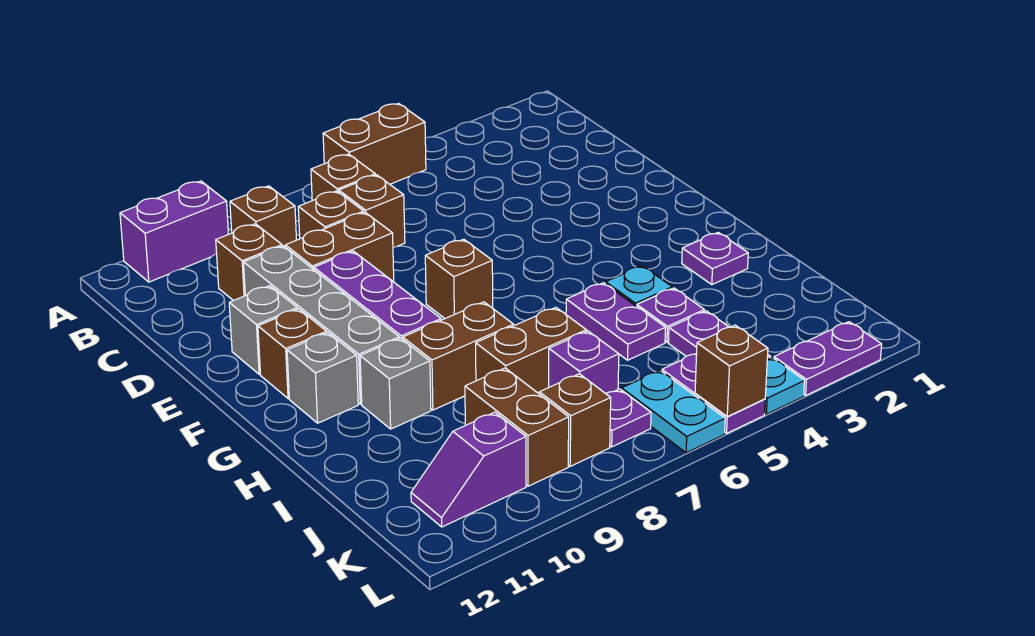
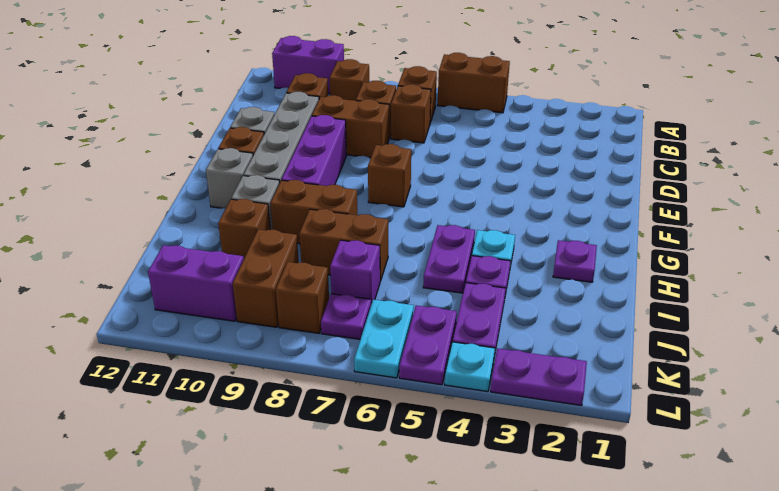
purple 1x2 slope [411,412,526,527] -> purple 1x2 brick [148,245,244,321]
brown 1x1 brick [695,325,768,417] -> brown 1x1 brick moved to [218,199,270,258]

